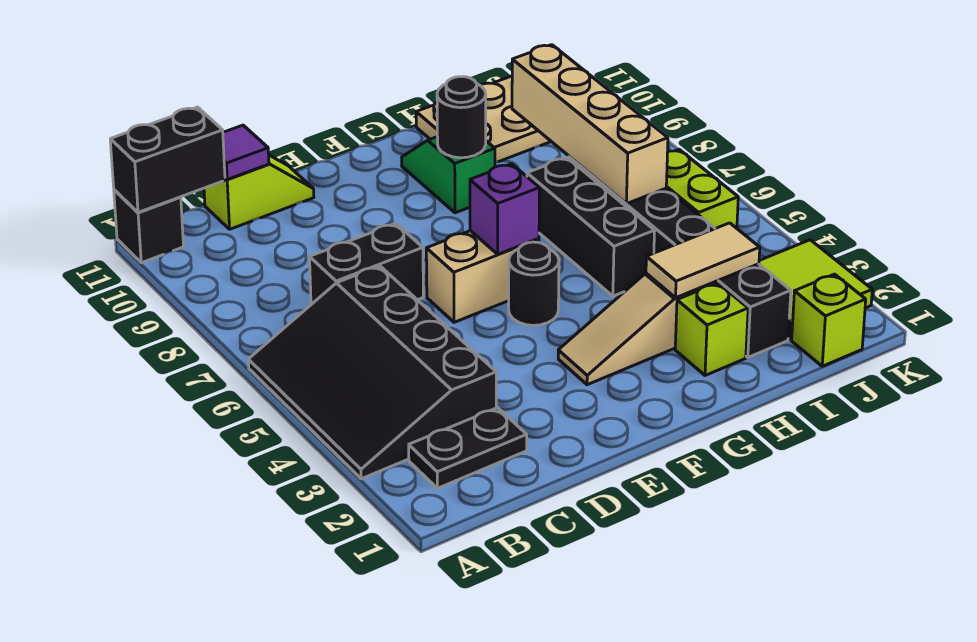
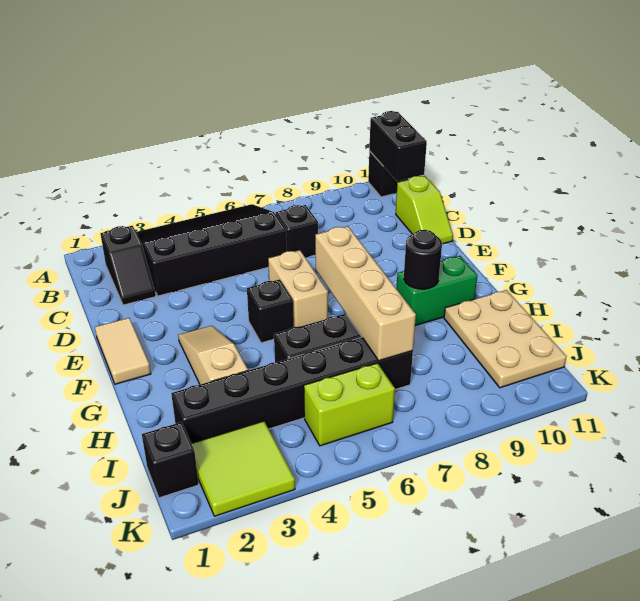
black 1x2 plate [409,408,527,488] -> black 1x2 slope [100,226,156,305]
black 1x2 brick [310,223,423,304] -> black 1x1 brick [276,205,318,257]
purple 1x1 tile [223,125,269,179] -> none
black 1x1 round brick [509,242,559,325] -> black 1x1 brick [247,279,294,343]
purple 1x1 brick [470,164,540,254] -> none
green 1x2 slope [402,137,495,213] -> green 1x2 brick [396,256,477,325]
lime 1x1 brick [675,283,748,375] -> none
tan 1x2 tile [646,223,760,298] -> tan 1x2 tile moved to [95,318,151,384]
tan 1x4 brick [512,45,668,204] -> tan 1x4 brick turned to [315,226,416,361]
lime 1x1 brick [792,274,866,366] -> black 1x1 brick [142,422,199,498]

